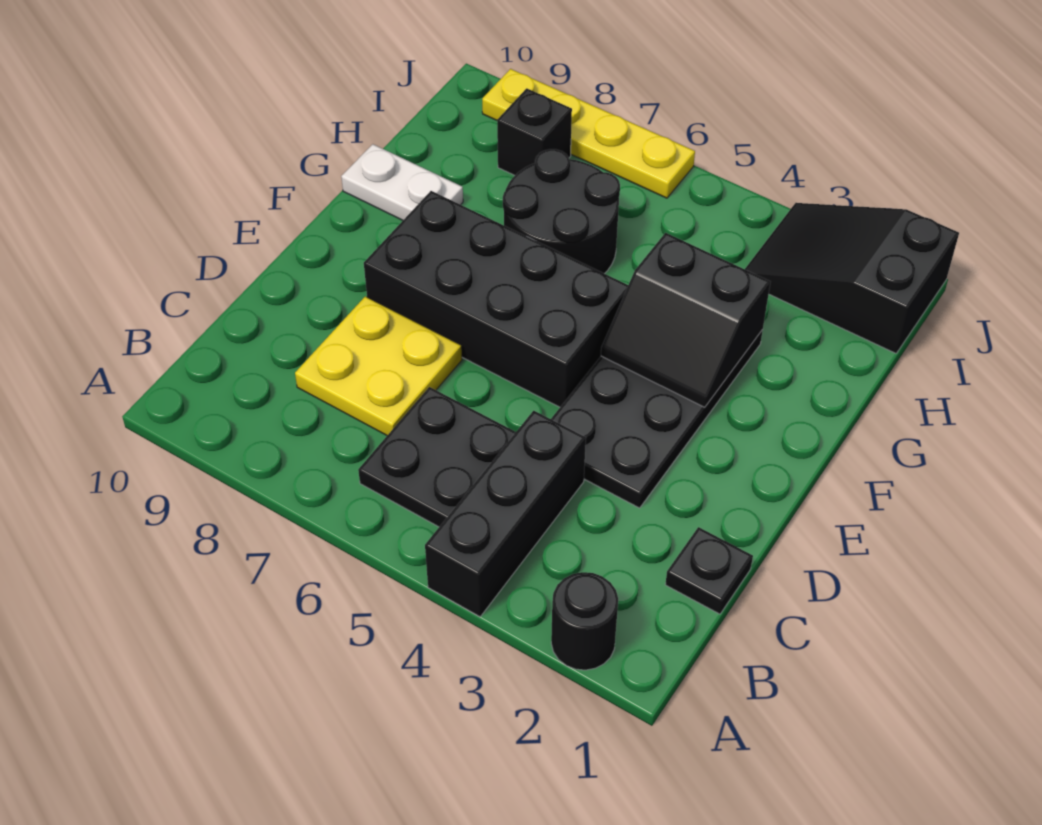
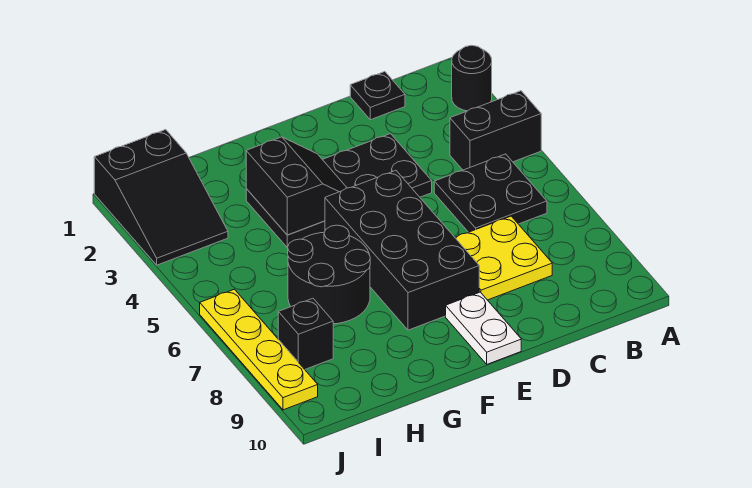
black 1x3 brick [425,411,586,617] -> black 1x2 brick [450,91,541,170]
white 1x2 plate [341,144,463,220] -> white 1x2 plate moved to [446,292,521,364]

